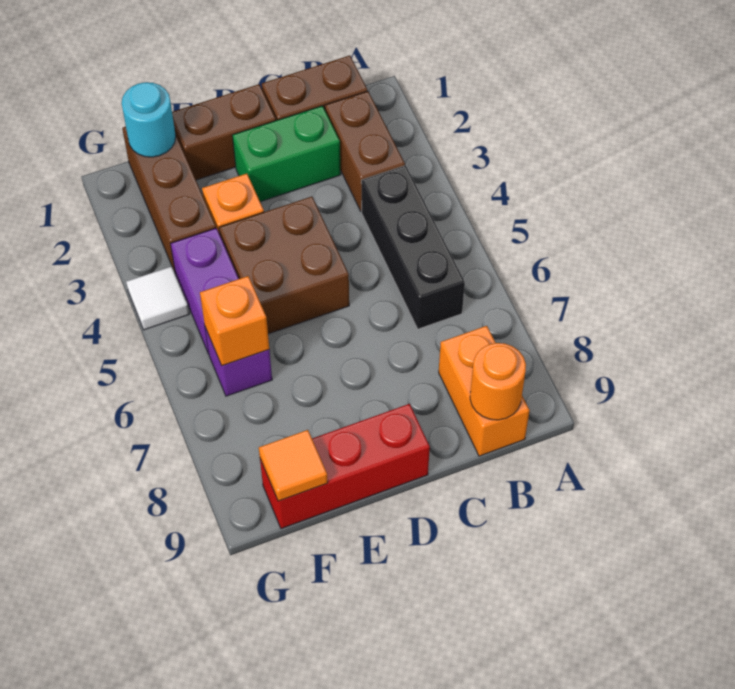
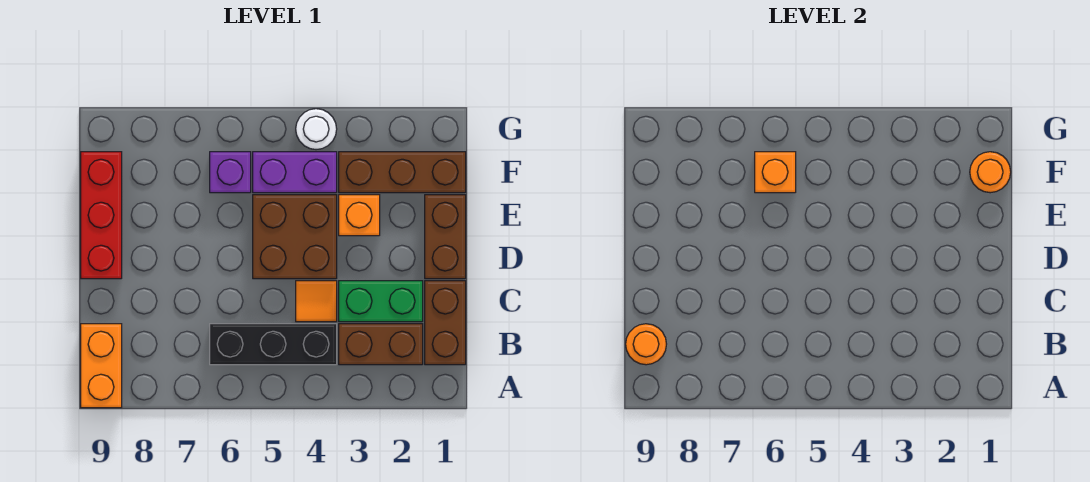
orange 1x2 brick [439,326,530,456] -> orange 1x2 brick turned to [81,324,122,408]
green 1x2 brick [232,106,341,202] -> green 1x2 brick turned to [339,281,423,322]
cyan 1x1 round brick [122,82,176,157] -> orange 1x1 round brick [970,152,1011,193]
orange 1x1 tile [259,430,328,501] -> orange 1x1 tile moved to [296,281,337,322]
white 1x1 tile [126,266,189,330] -> white 1x1 round brick [296,109,337,150]

